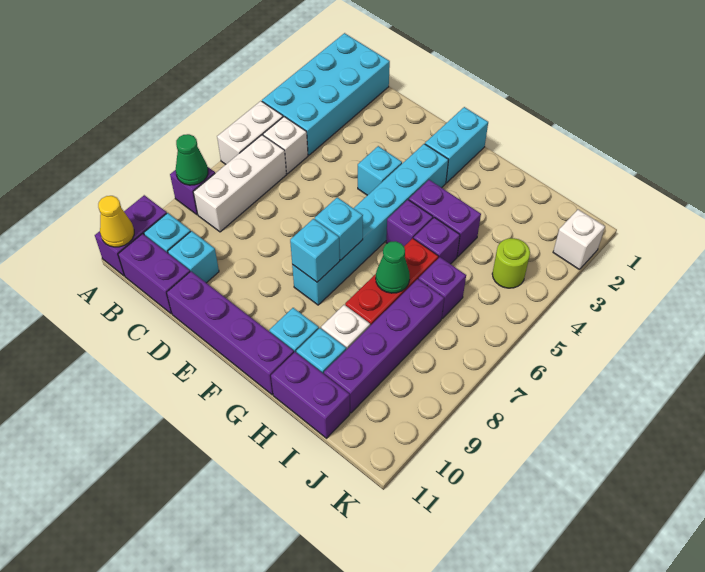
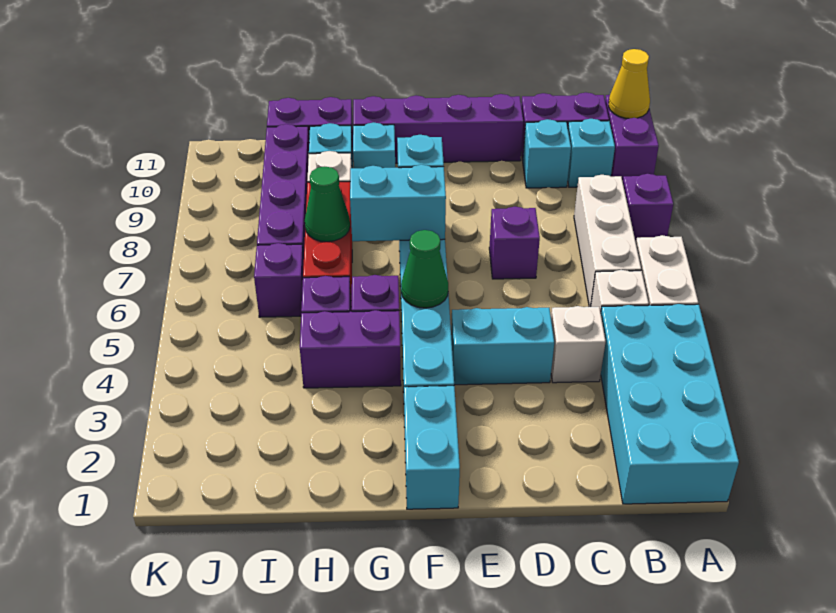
green 1x1 cone [176,134,208,185] -> green 1x1 cone moved to [401,230,448,308]
none -> purple 1x1 brick [489,207,540,279]
cyan 1x1 brick [358,146,402,195] -> cyan 1x2 brick [451,307,554,385]
cyan 1x1 brick [315,197,363,260] -> cyan 1x2 brick [350,165,446,241]
lime 1x1 round brick [492,238,530,288] -> none
white 1x1 brick [553,209,605,270] -> white 1x1 brick moved to [551,306,606,383]

